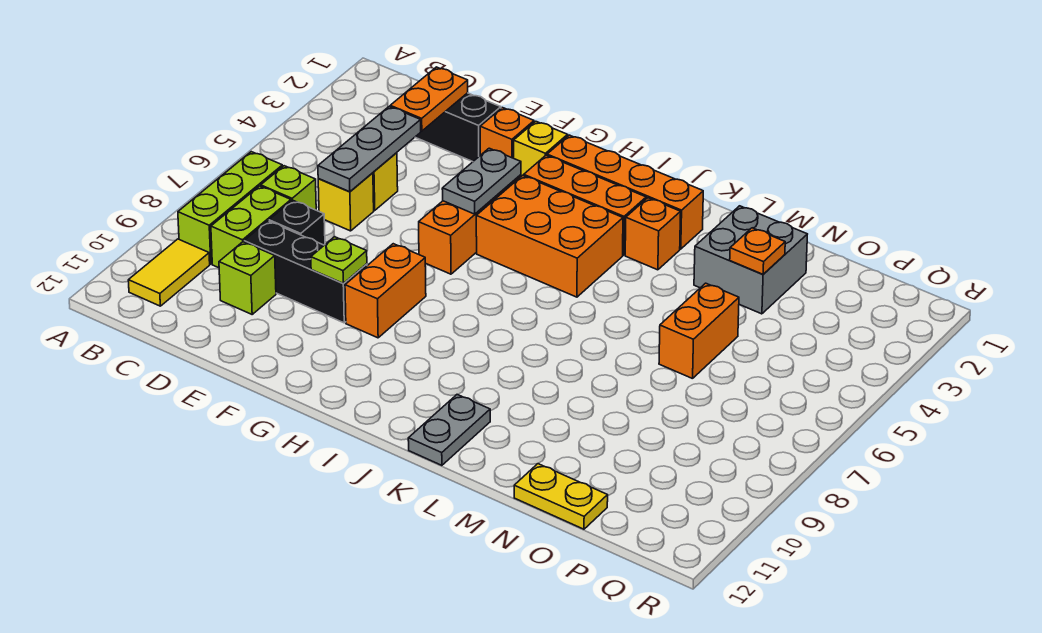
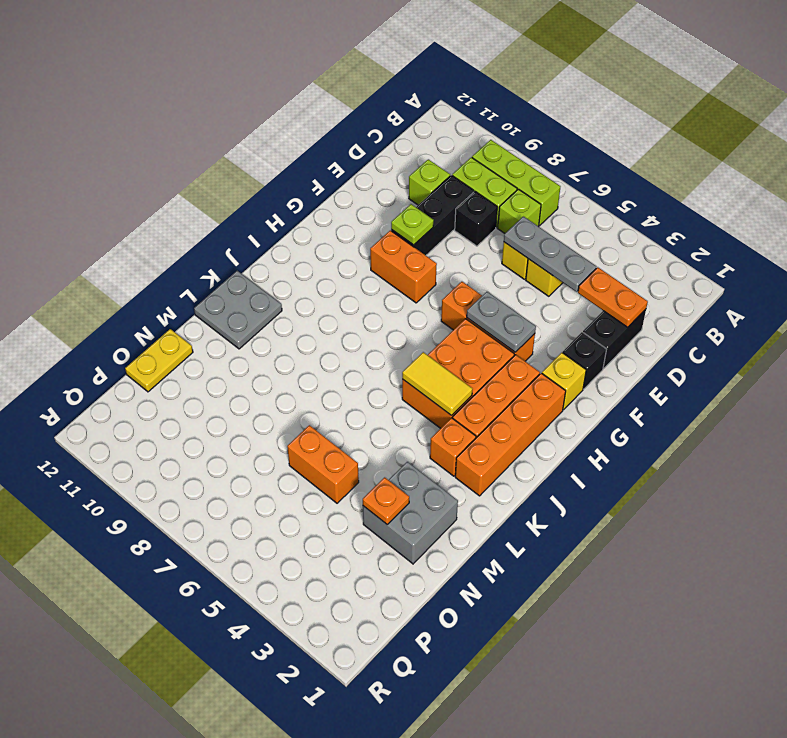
yellow 1x2 tile [128,239,210,306] -> yellow 1x2 tile moved to [402,352,472,416]
orange 1x1 brick [480,108,534,158] -> black 1x1 brick [563,332,606,389]
grey 1x2 plate [408,395,490,465] -> grey 2x2 plate [194,271,282,349]

